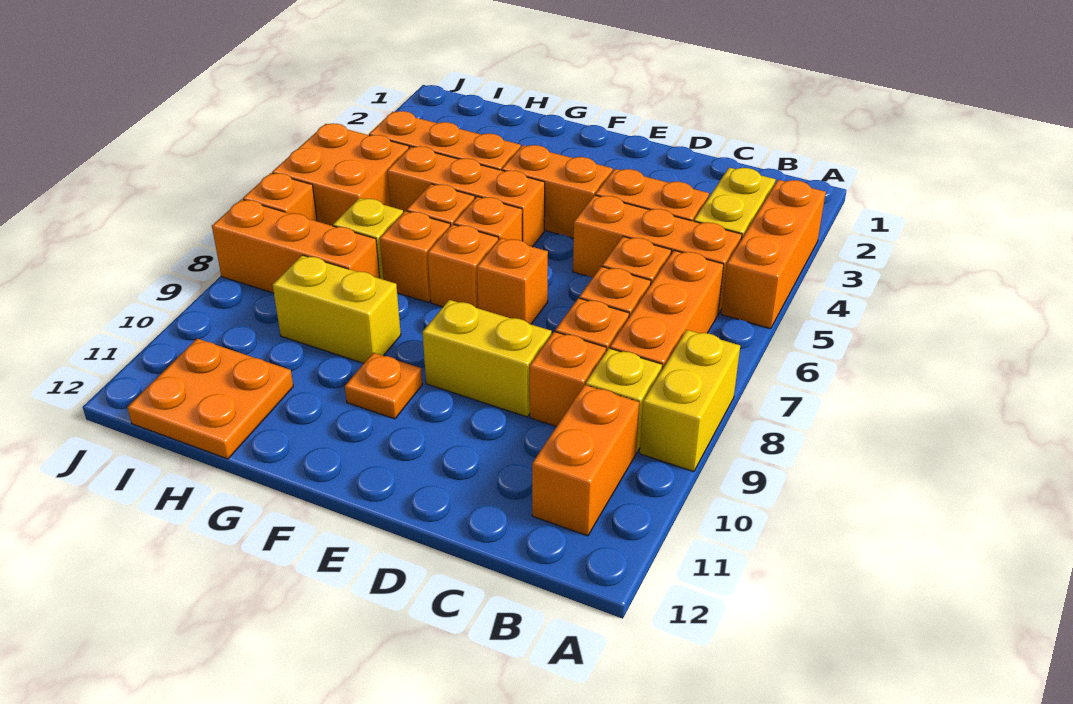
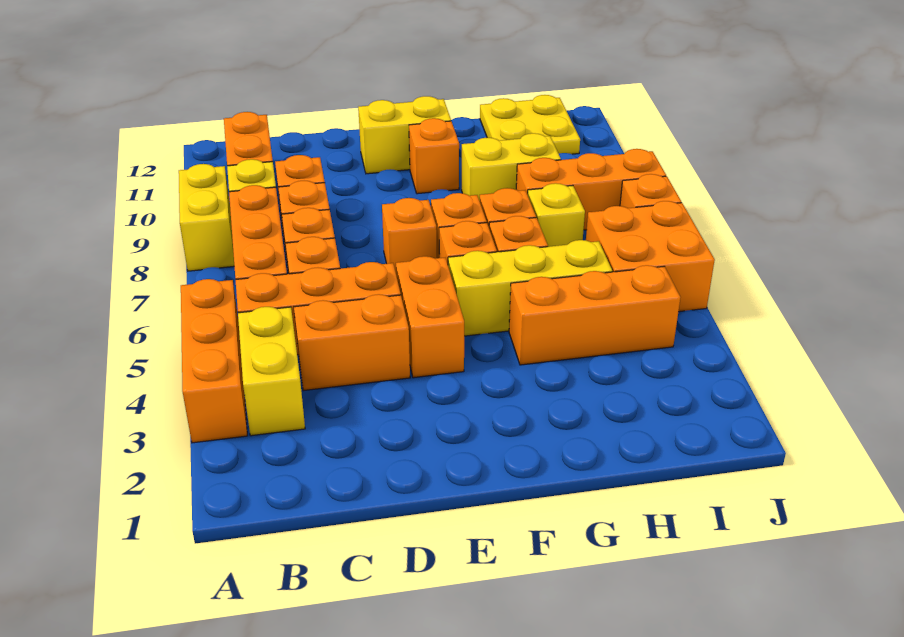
yellow 1x2 brick [423,300,551,417] -> yellow 1x2 brick moved to [358,96,451,174]
orange 1x2 brick [502,145,613,238] -> orange 1x2 brick turned to [396,256,464,378]
orange 1x3 brick [387,146,545,247] -> yellow 1x3 brick [448,240,612,336]
orange 1x1 plate [345,353,422,419] -> orange 1x1 brick [409,118,459,194]
orange 2x2 plate [127,339,293,459] -> yellow 2x2 plate [480,95,580,154]

